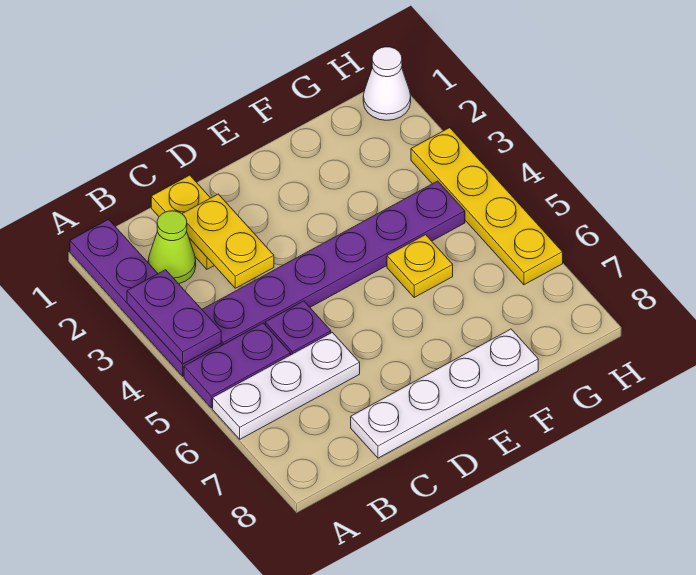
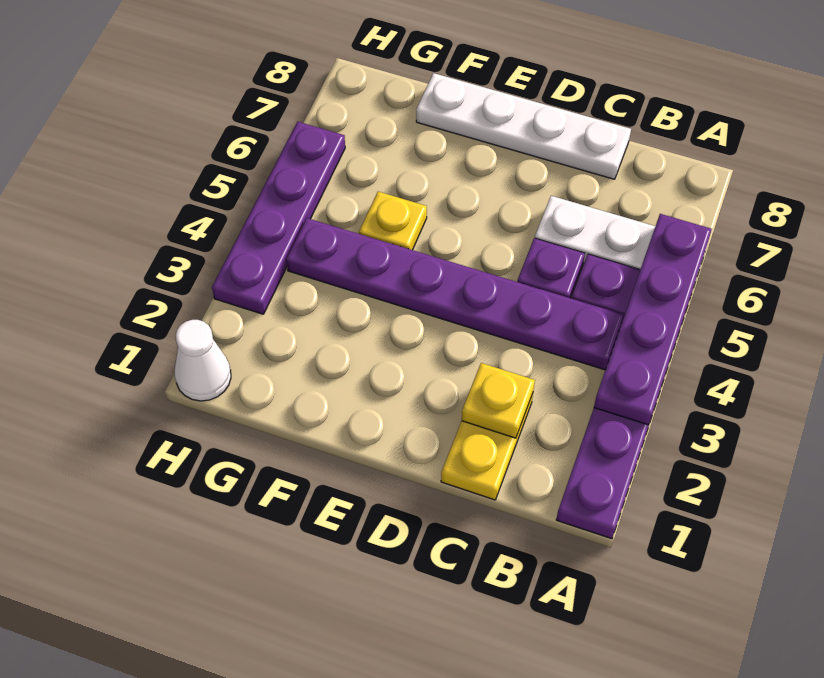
purple 1x2 plate [127,270,221,364] -> purple 1x4 plate [594,214,712,425]
lime 1x1 cone [148,211,196,284] -> none
yellow 1x2 plate [182,194,274,288] -> yellow 1x1 plate [462,363,535,438]
yellow 1x4 plate [411,128,563,285] -> purple 1x4 plate [212,122,345,314]

